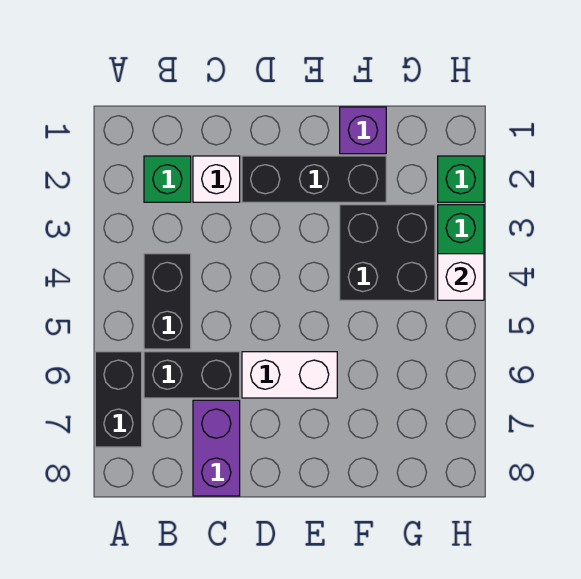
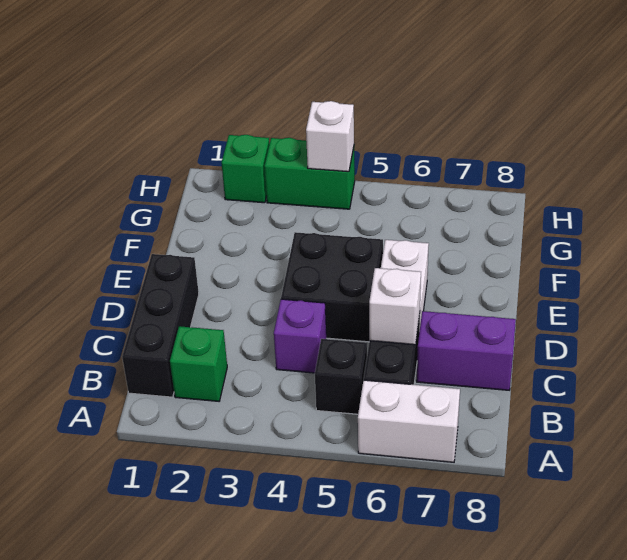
black 1x2 brick [95,352,142,447] -> white 1x2 brick [358,380,460,462]
black 1x2 brick [144,254,191,349] -> black 1x1 brick [315,339,367,414]
white 1x1 brick [193,156,240,202] -> white 1x1 brick moved to [369,268,421,345]
black 1x3 brick [242,156,386,202] -> black 1x3 brick moved to [122,254,199,397]
purple 1x1 brick [340,107,386,154] -> purple 1x1 brick moved to [274,299,326,373]
black 2x2 brick [340,205,435,300] -> black 2x2 brick moved to [281,232,383,342]

